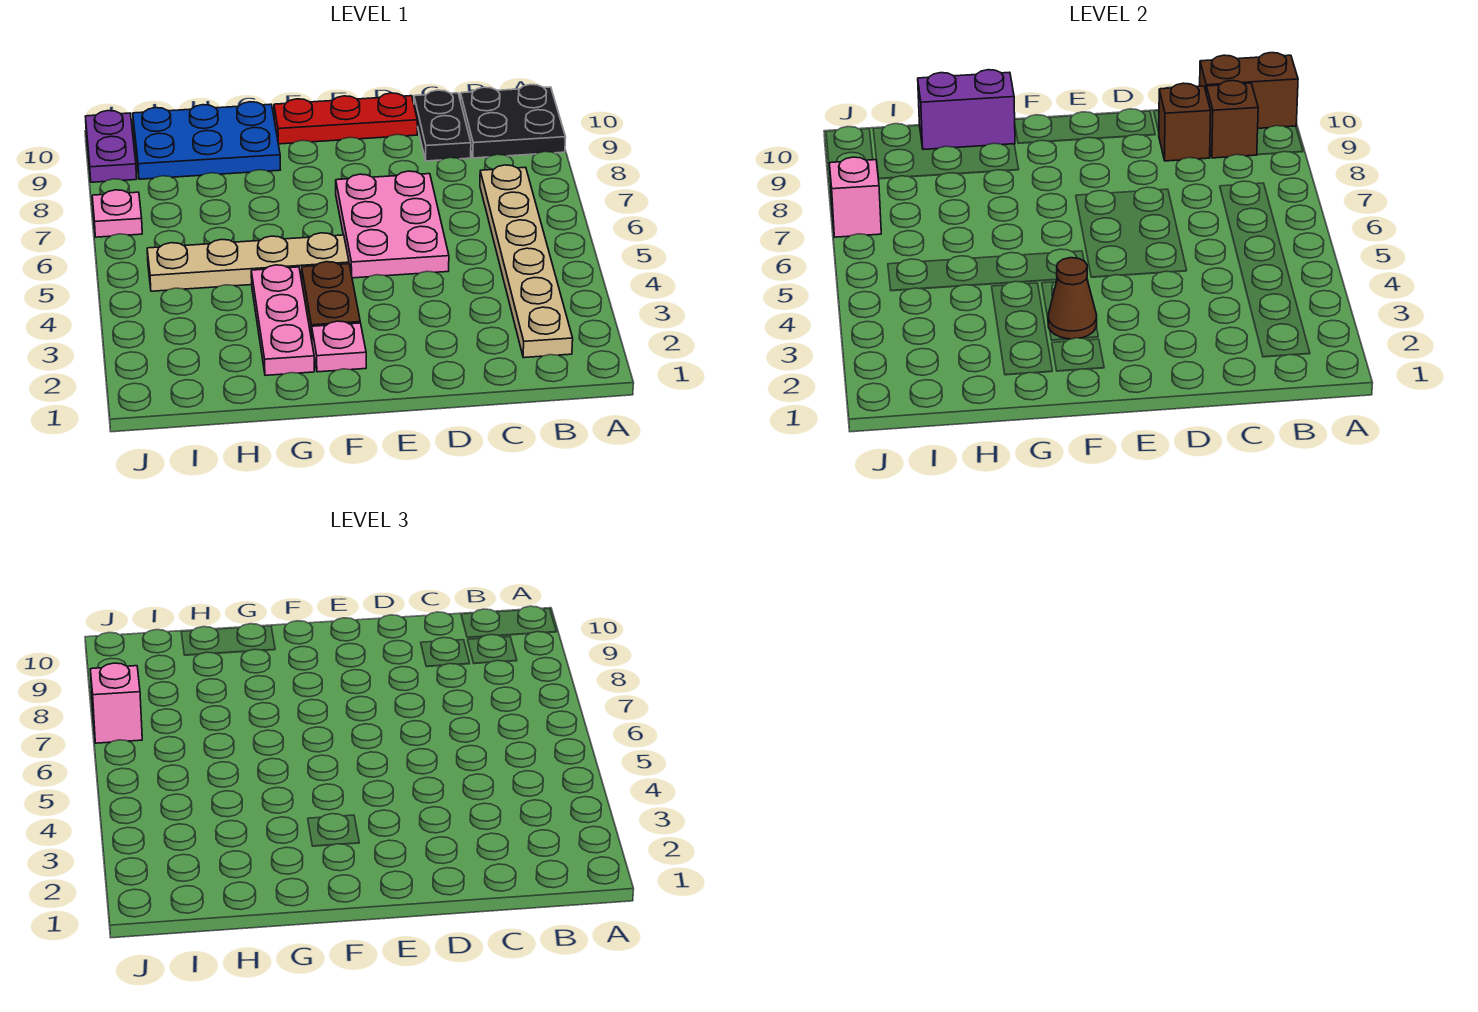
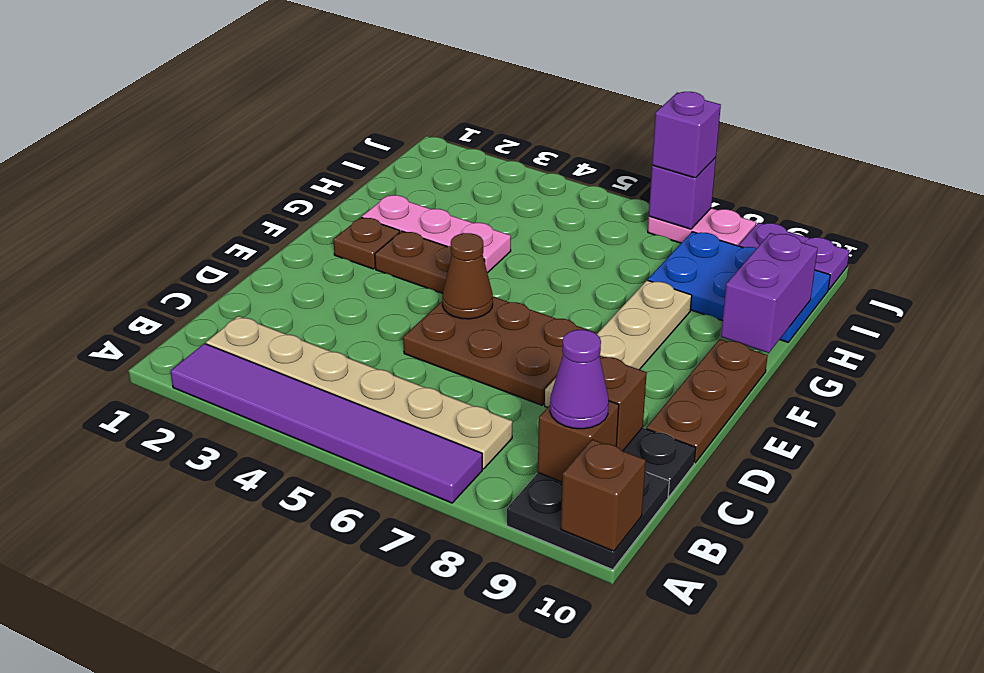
none -> purple 1x6 tile [171,343,482,503]
brown 1x2 brick [1200,53,1298,128] -> brown 1x1 brick [561,439,646,551]
none -> purple 1x1 cone [550,330,609,429]
pink 2x3 plate [336,171,449,278] -> brown 2x3 plate [403,297,595,405]
red 1x3 plate [274,93,417,144] -> brown 1x3 plate [646,339,768,463]
pink 1x1 plate [312,321,366,372] -> brown 1x1 plate [333,217,400,269]
brown 1x1 cone [1048,258,1097,339] -> brown 1x1 cone moved to [442,233,493,319]
tan 1x4 plate [147,233,349,291] -> tan 1x4 plate moved to [545,280,692,408]
blue 2x3 plate [133,102,280,179] -> blue 2x3 plate turned to [648,232,830,342]
pink 1x1 plate [92,190,142,237] -> pink 1x2 plate [648,208,756,246]
pink 1x1 brick [829,157,881,237] -> purple 1x1 brick [649,157,716,229]
pink 1x1 brick [90,663,142,743] -> purple 1x1 brick [652,92,721,178]

